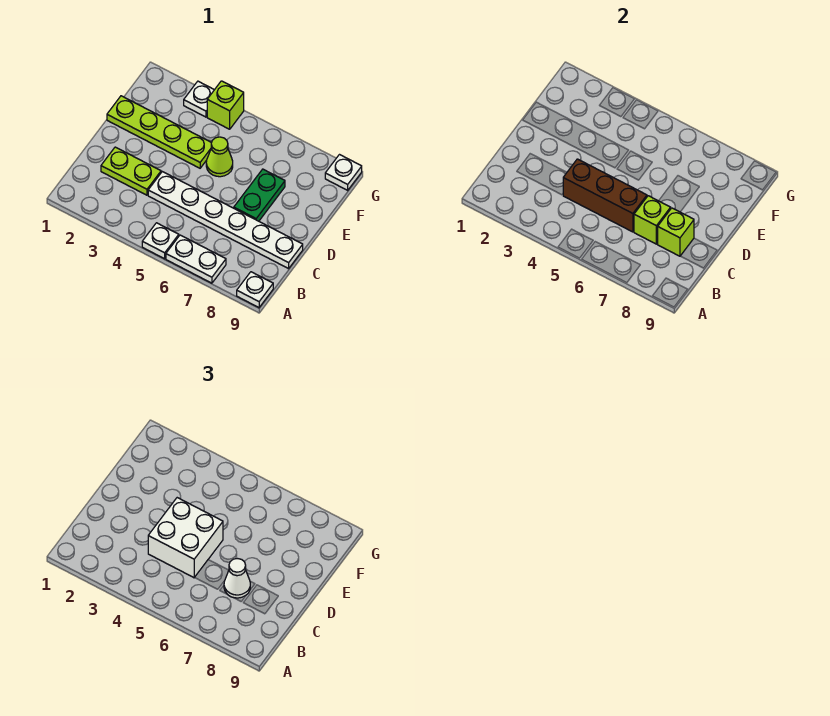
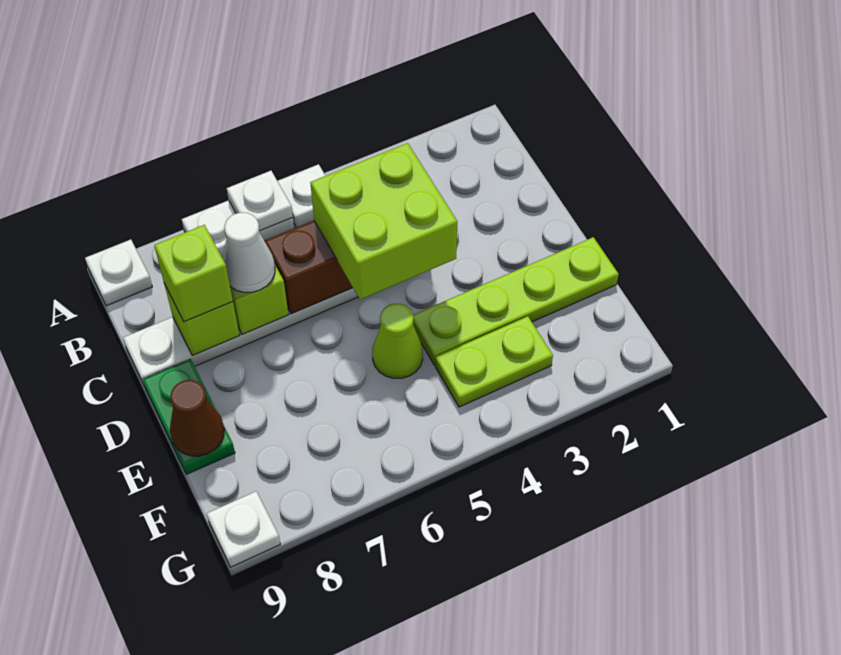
lime 1x2 plate [101,147,161,195] -> lime 1x2 plate moved to [435,316,553,407]
white 2x2 brick [148,498,223,578] -> lime 2x2 brick [310,143,457,300]
green 1x2 plate [234,169,285,221] -> green 1x2 plate moved to [143,359,235,474]
none -> brown 1x1 cone [170,380,224,456]
white 1x1 plate [184,81,214,117] -> white 1x1 plate moved to [227,171,293,231]
lime 1x1 brick [207,81,244,129] -> lime 1x1 brick moved to [154,225,233,322]

